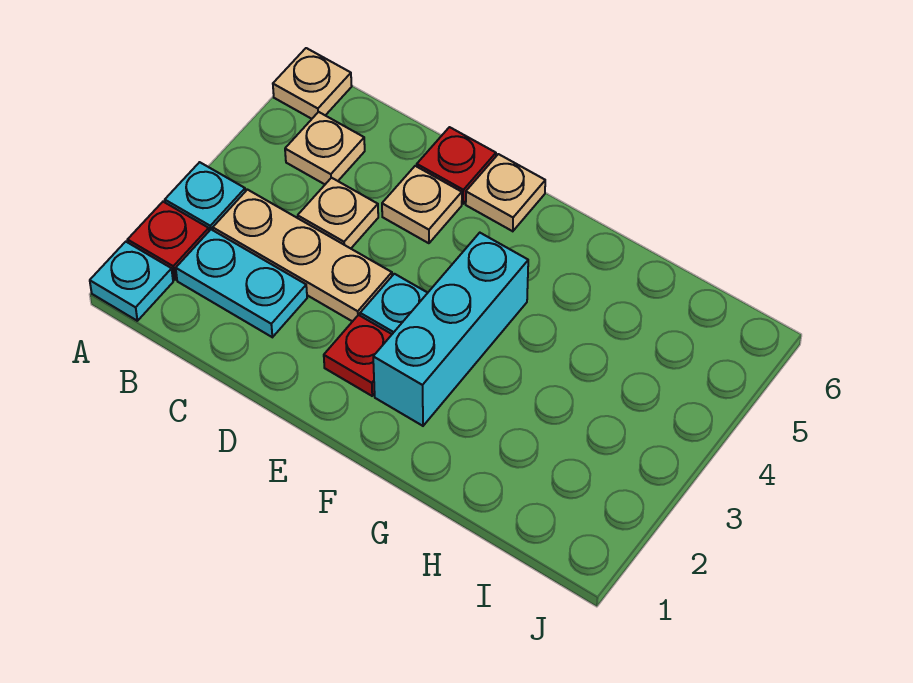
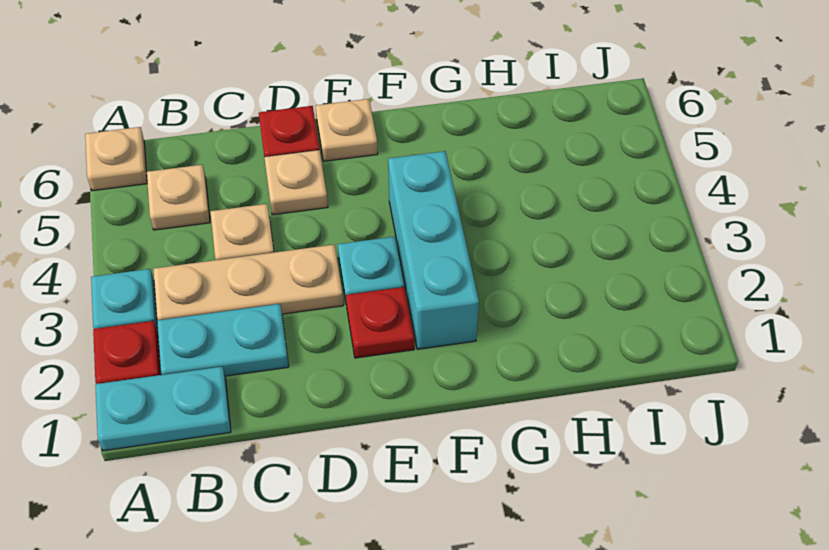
cyan 1x1 plate [90,242,173,321] -> cyan 1x2 plate [95,366,231,451]

